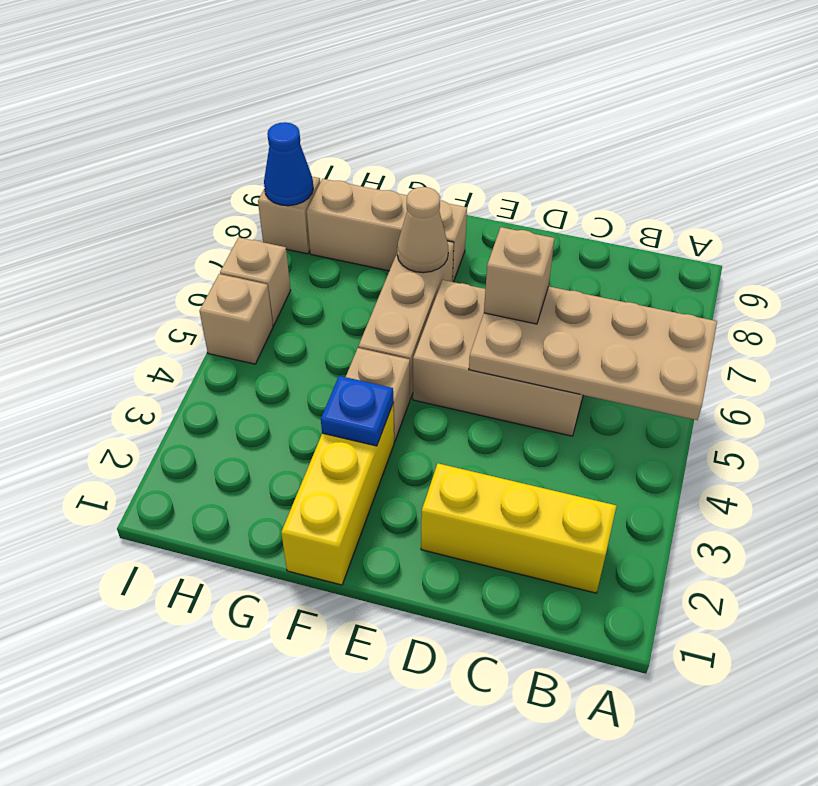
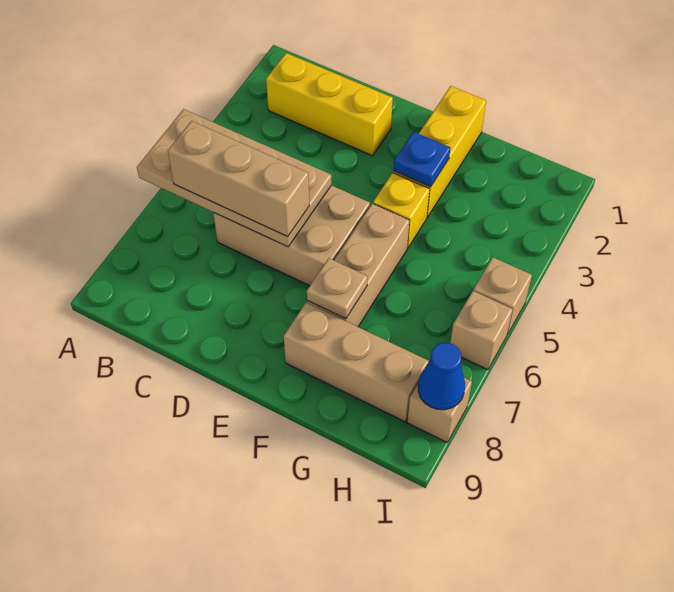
tan 1x1 brick [484,227,555,324] -> tan 1x3 brick [168,121,309,236]
tan 1x1 brick [346,348,410,442] -> yellow 1x1 brick [373,173,430,248]
tan 1x1 cone [397,187,448,273] -> tan 1x1 plate [307,258,368,319]

